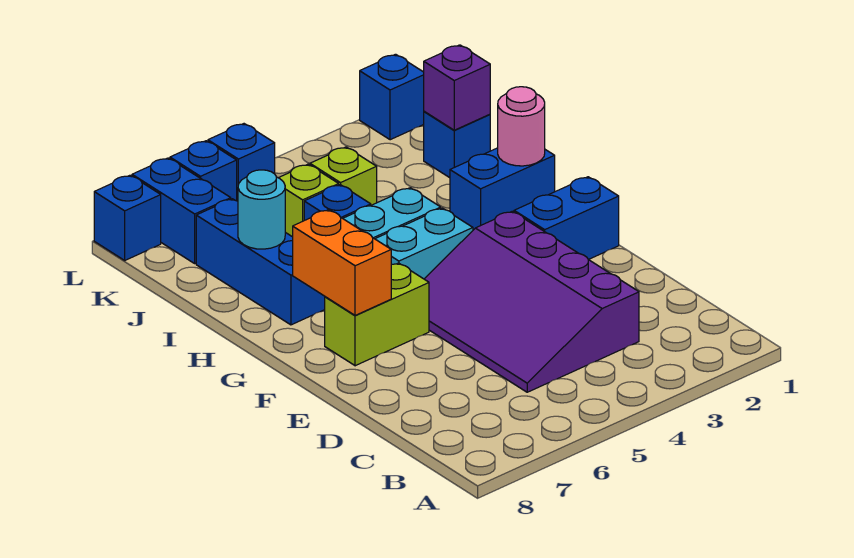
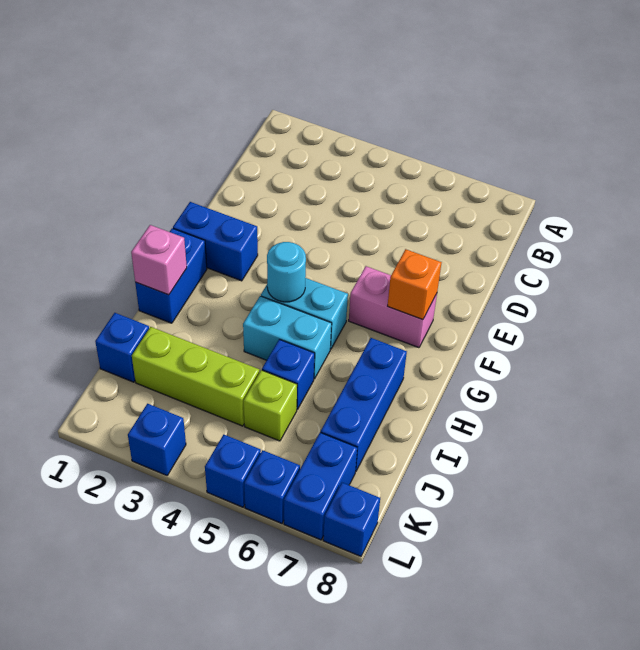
purple 3x4 slope [425,211,639,392] -> none
lime 1x2 brick [325,263,429,366] -> pink 1x2 brick [349,266,437,348]
orange 1x2 brick [293,210,391,315] -> orange 1x1 brick [388,249,442,320]
blue 1x2 brick [450,148,555,230] -> blue 1x2 brick turned to [135,228,207,323]
pink 1x1 round brick [498,87,545,166] -> pink 1x1 brick [131,225,187,295]
cyan 1x1 round brick [238,170,285,249] -> cyan 1x1 round brick moved to [267,242,306,302]
purple 1x1 brick [424,45,490,130] -> none
lime 1x1 brick [310,147,377,205] -> lime 1x3 brick [132,327,259,426]
blue 1x1 brick [360,54,424,140] -> blue 1x1 brick moved to [128,404,186,475]

